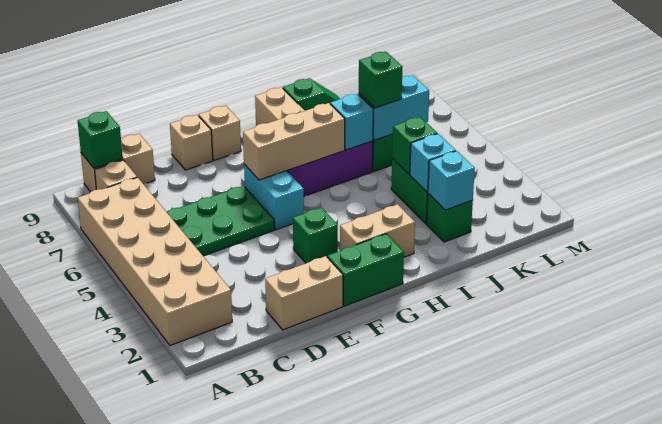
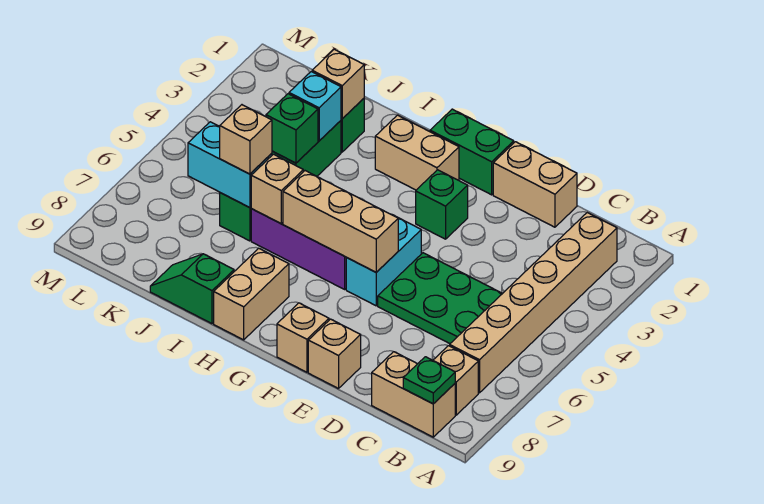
tan 2x6 brick [78,177,232,345] -> tan 1x6 brick [450,213,617,393]
green 1x1 brick [78,111,123,168] -> green 1x1 plate [403,357,455,404]
cyan 1x1 brick [330,94,373,150] -> tan 1x1 brick [251,154,303,224]
cyan 1x1 brick [428,151,475,210] -> tan 1x1 brick [312,49,364,119]
green 1x1 brick [359,51,402,108] -> tan 1x1 brick [220,105,272,174]

